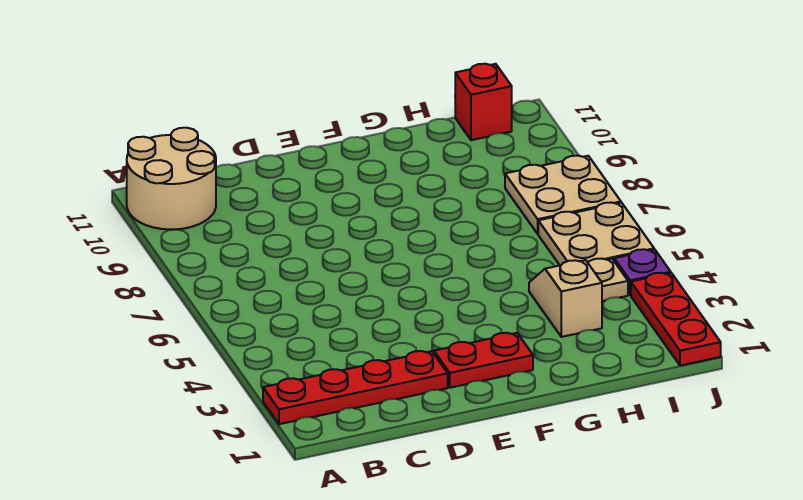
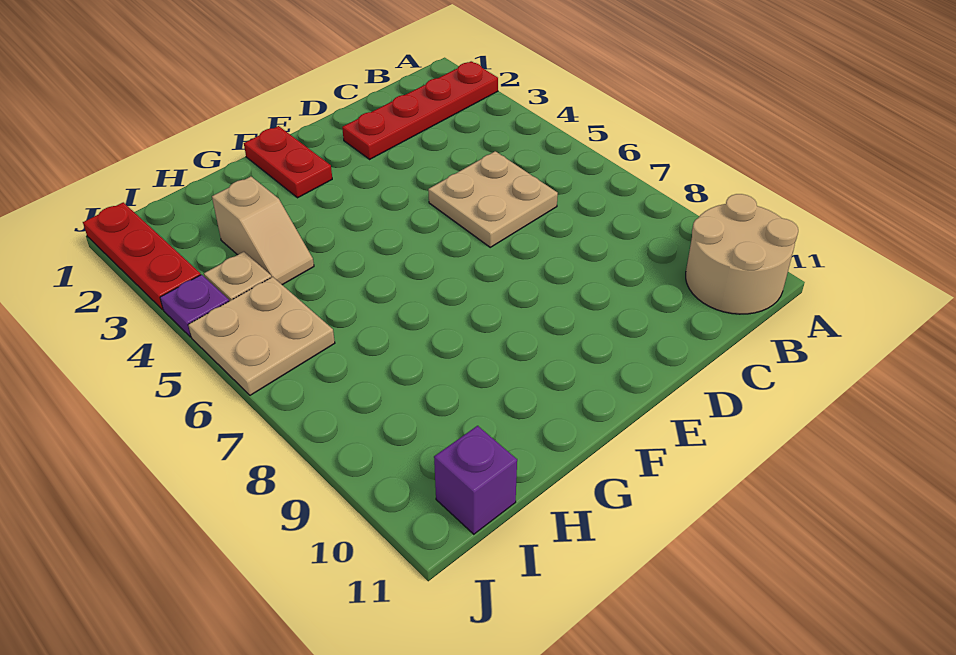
red 1x2 plate [434,333,533,388] -> red 1x2 plate turned to [244,126,332,198]
tan 2x2 plate [505,156,621,234] -> tan 2x2 plate moved to [428,151,558,247]
red 1x1 brick [455,64,512,140] -> purple 1x1 brick [434,426,517,534]

